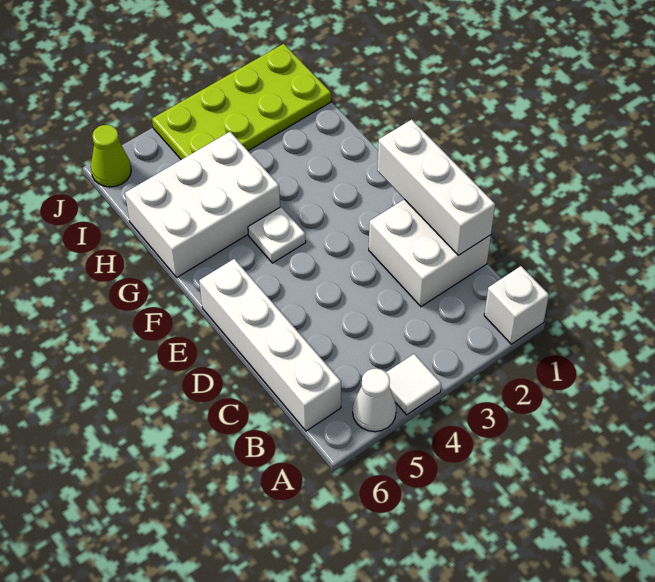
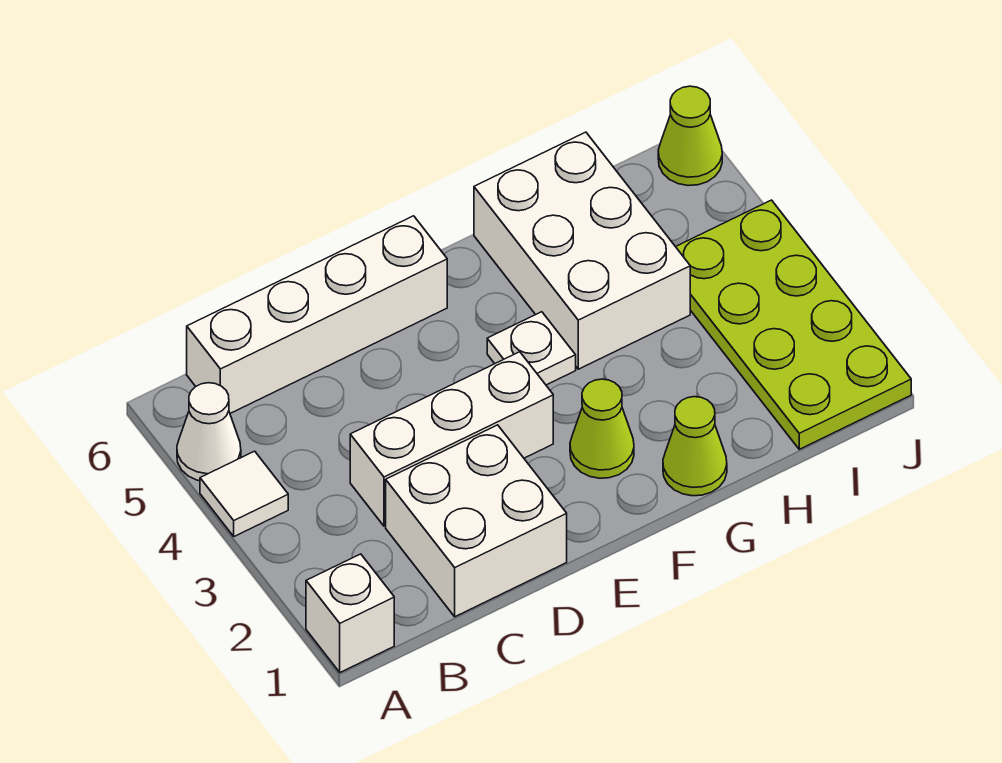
white 1x3 brick [377,120,495,255] -> white 1x3 brick moved to [350,352,553,526]
none -> lime 1x1 cone [570,379,634,478]
none -> lime 1x1 cone [663,397,727,496]

